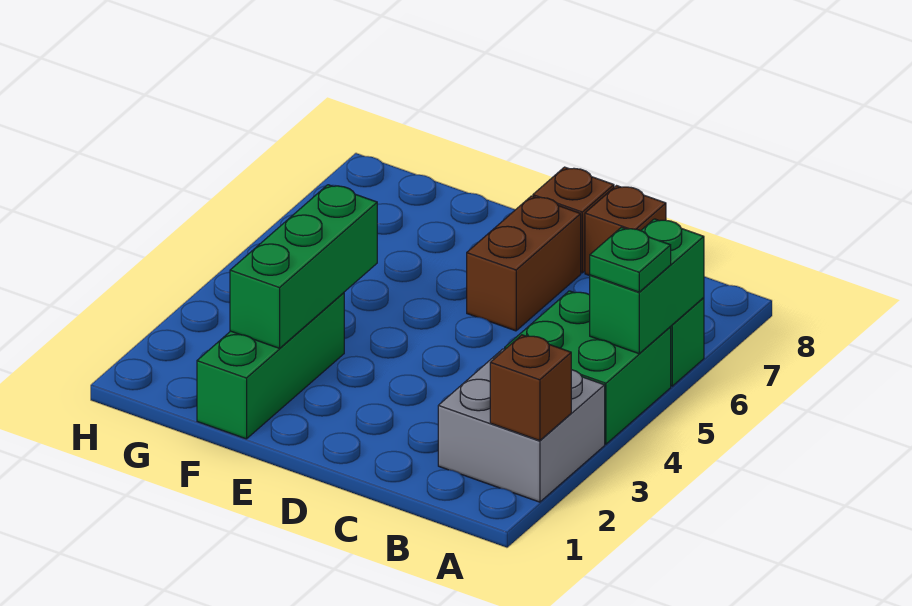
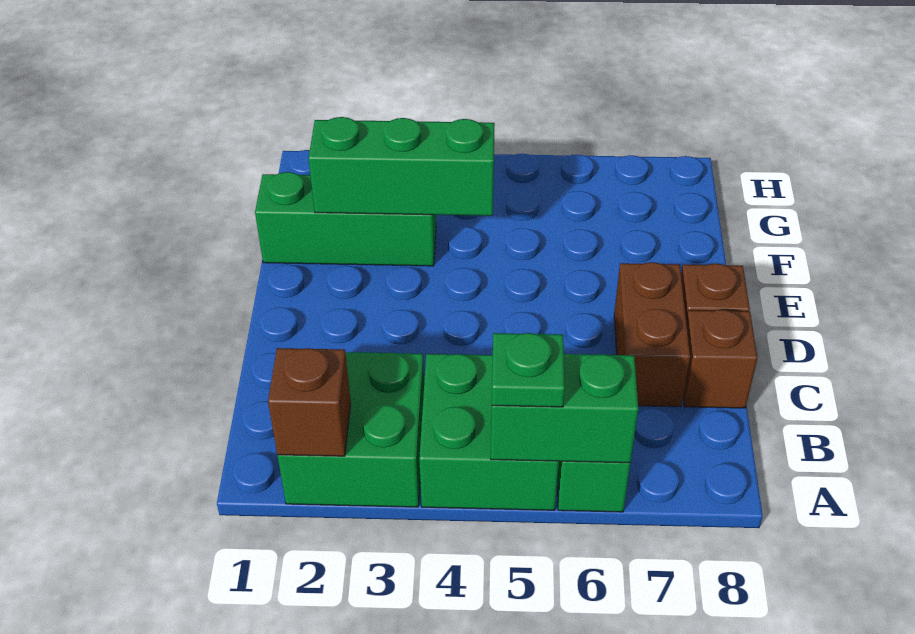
grey 2x2 brick [438,349,605,502] -> green 2x2 brick [278,352,424,507]
brown 1x2 brick [467,196,581,331] -> brown 1x2 brick turned to [614,262,690,407]

